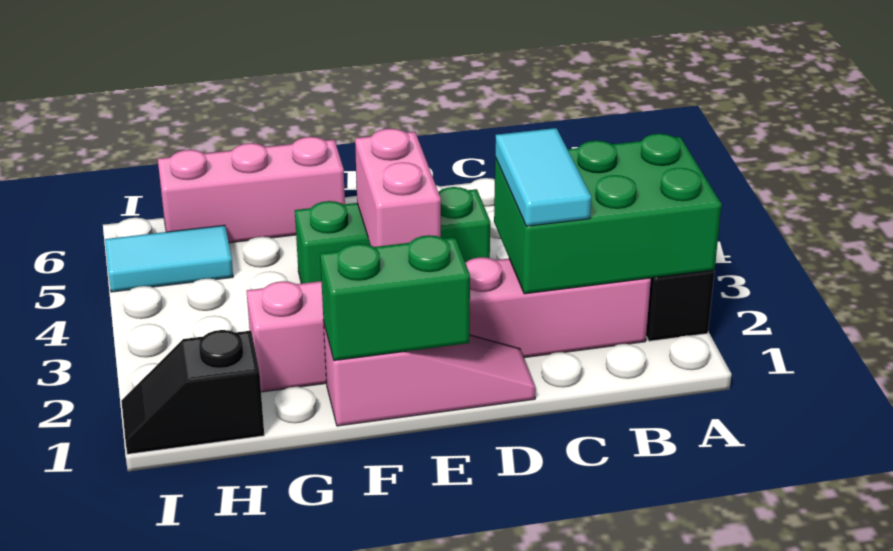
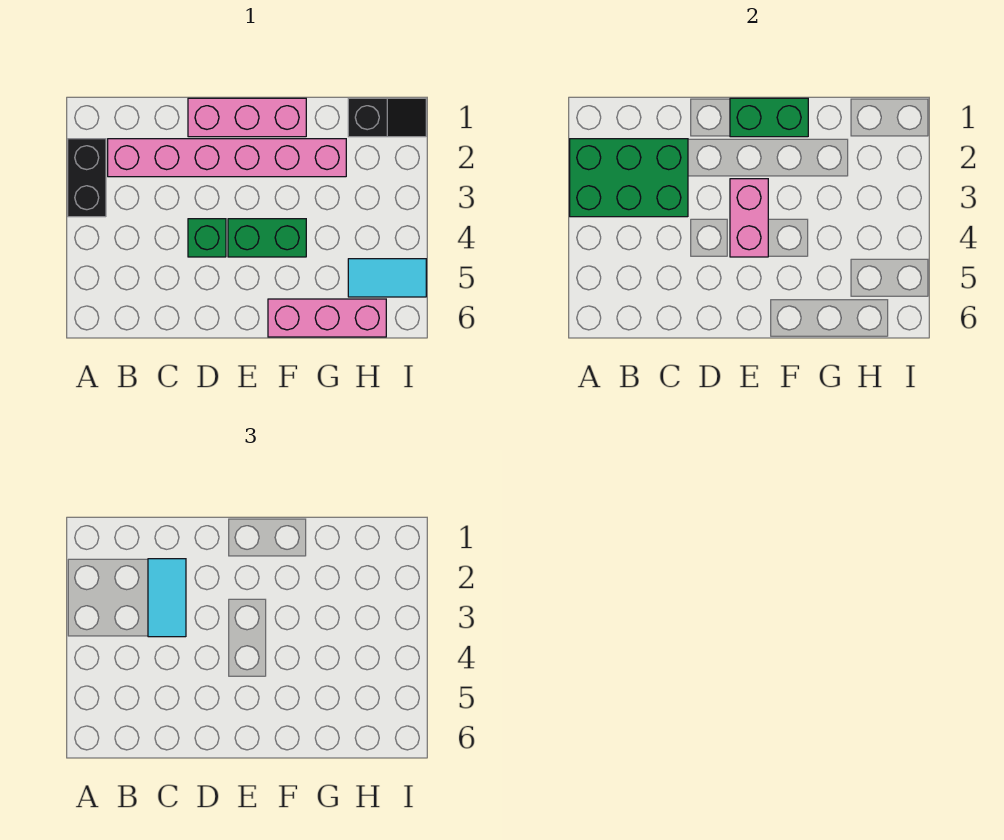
pink 1x3 slope [324,325,536,426] -> pink 1x3 brick [188,98,306,137]

